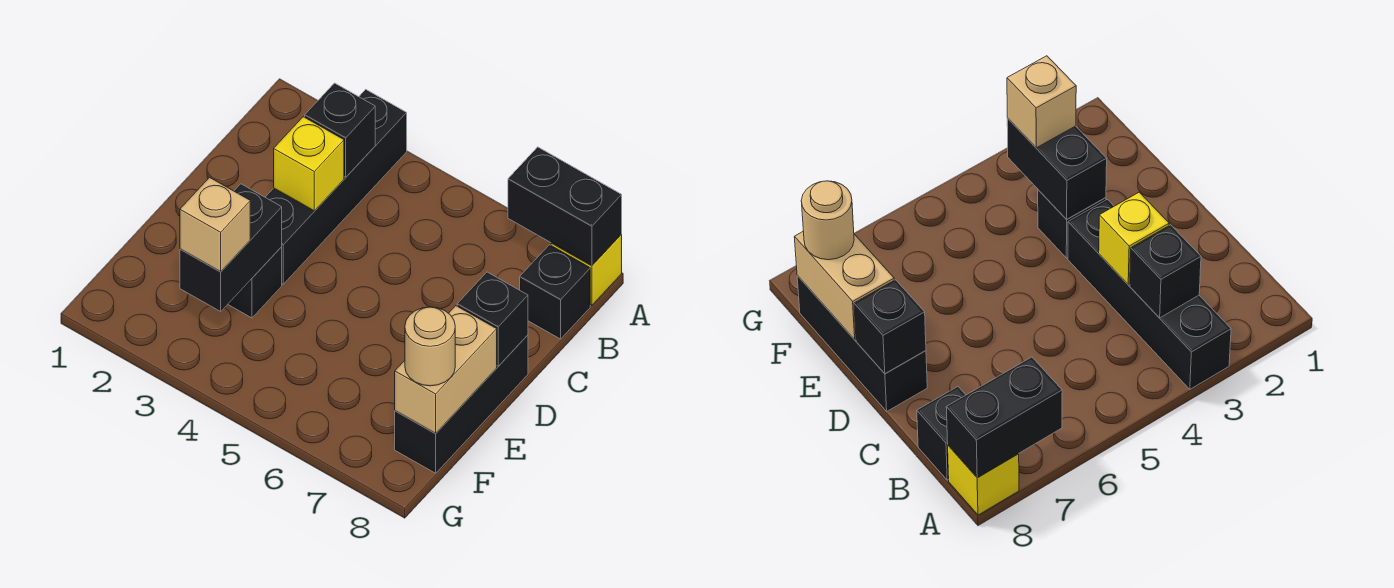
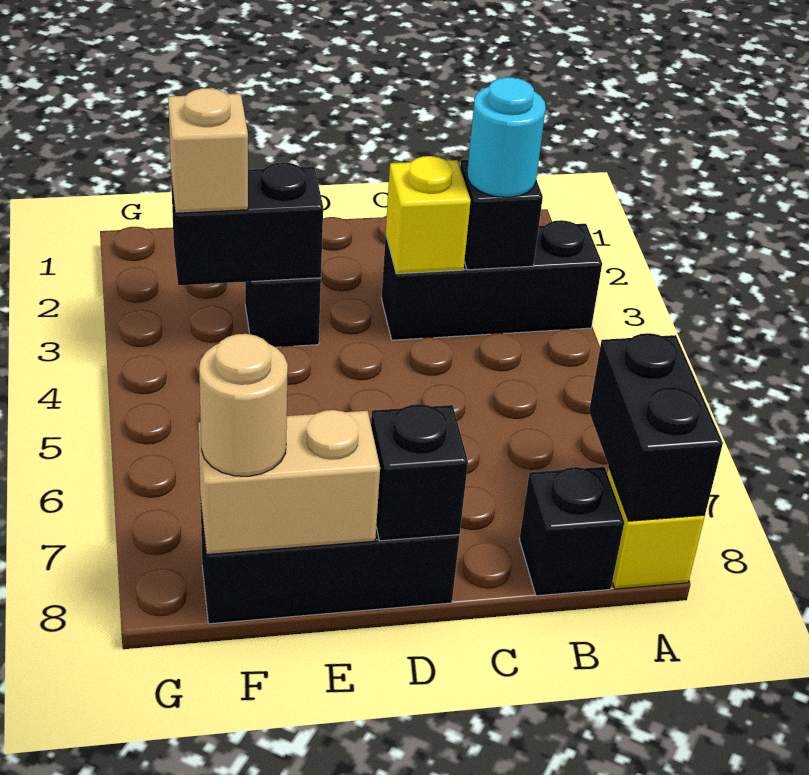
black 1x4 brick [265,89,407,284] -> black 1x3 brick [382,220,602,340]
none -> cyan 1x1 round brick [467,77,546,197]

